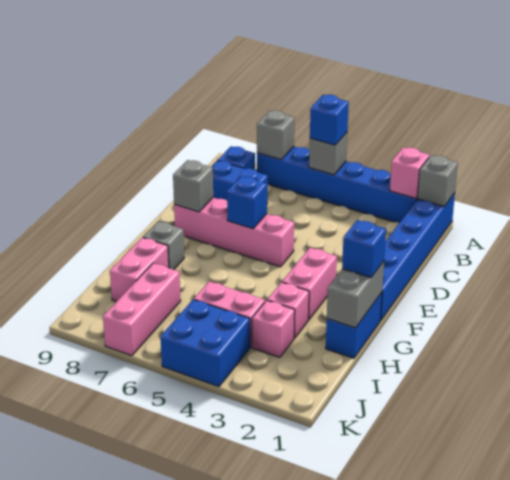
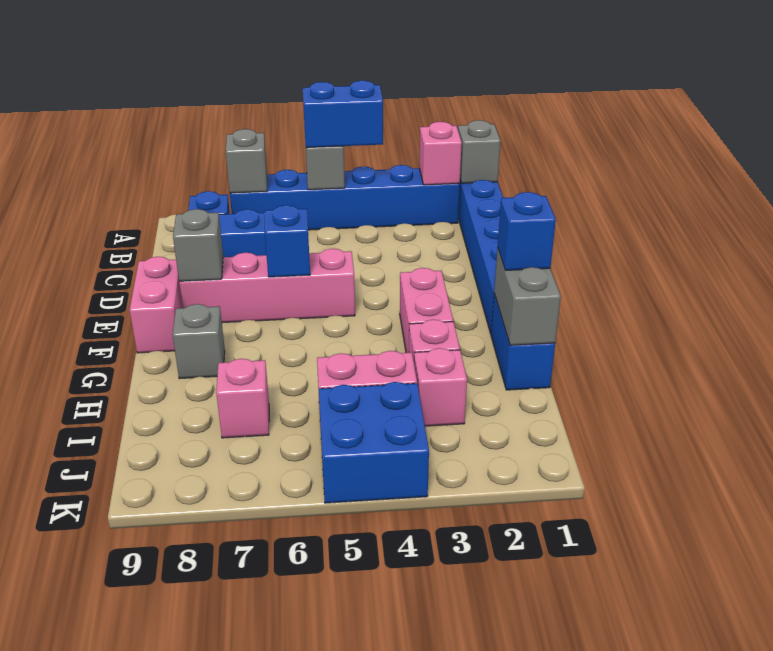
blue 1x1 brick [310,95,349,145] -> blue 1x2 brick [303,81,383,148]
pink 1x2 brick [110,237,169,302] -> pink 1x2 brick moved to [130,257,183,353]
pink 1x3 brick [103,263,181,356] -> pink 1x1 brick [216,359,269,438]

